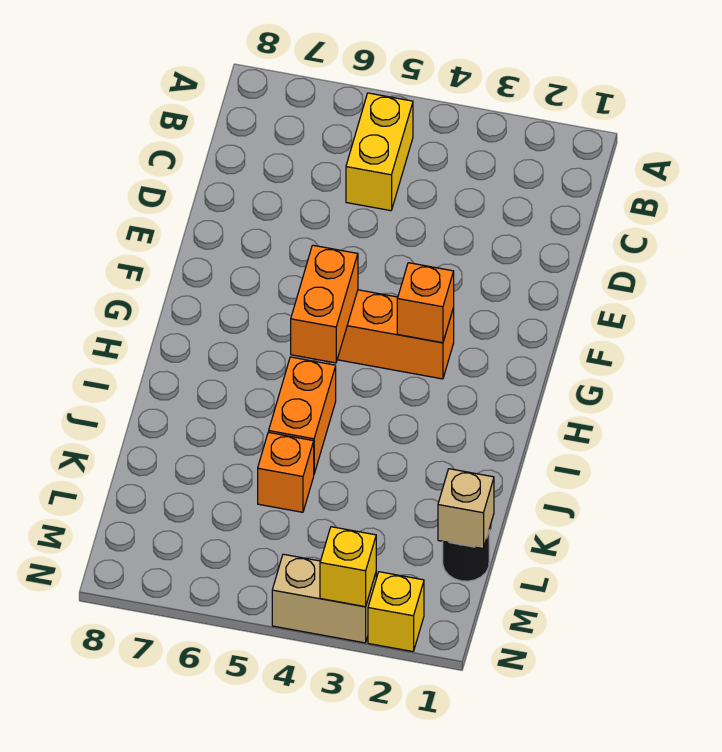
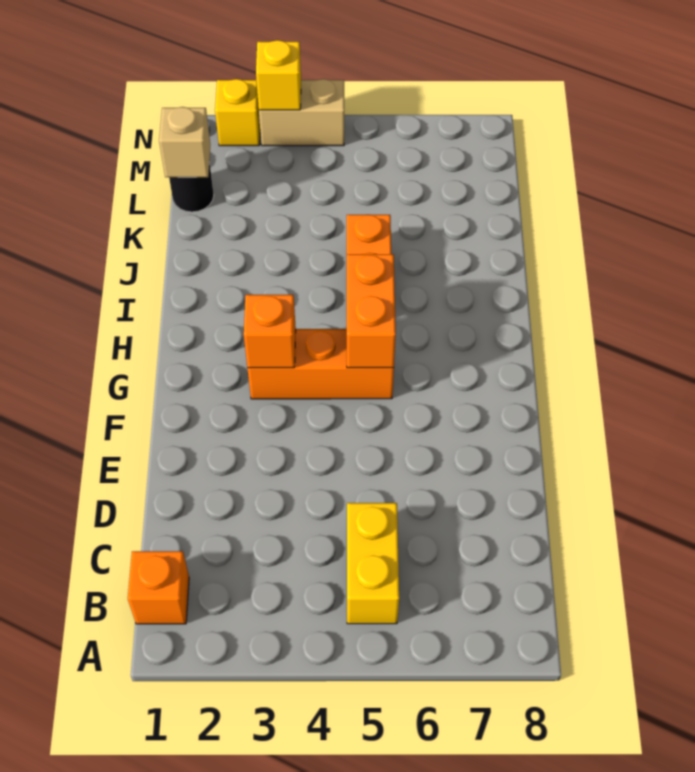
orange 1x1 brick [258,432,314,512] -> orange 1x1 brick moved to [128,551,189,624]

